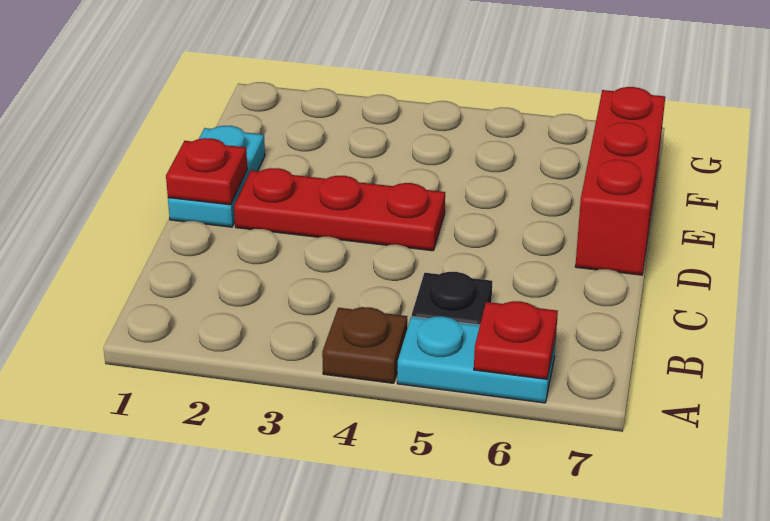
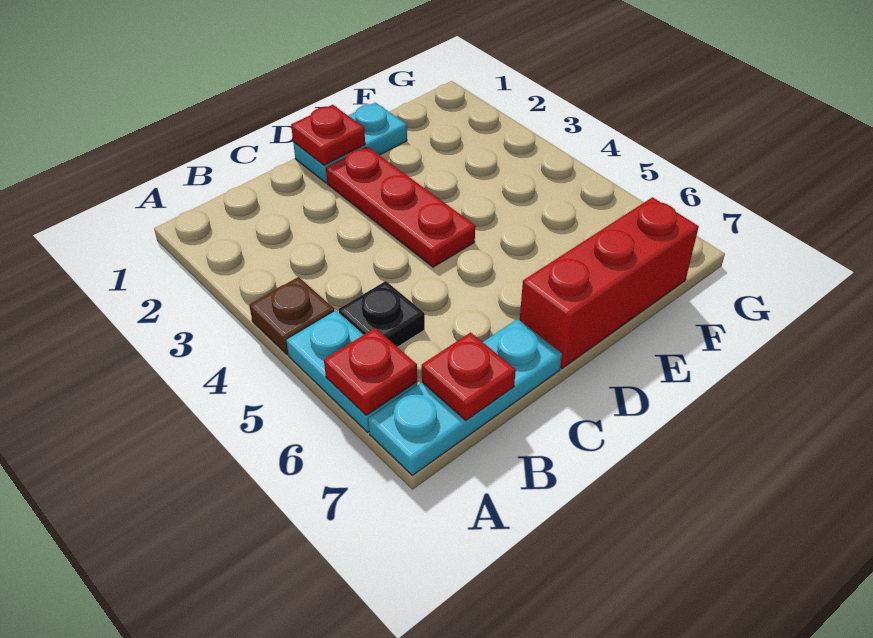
none -> cyan 1x3 plate [368,319,562,475]
none -> red 1x1 plate [422,333,516,420]

